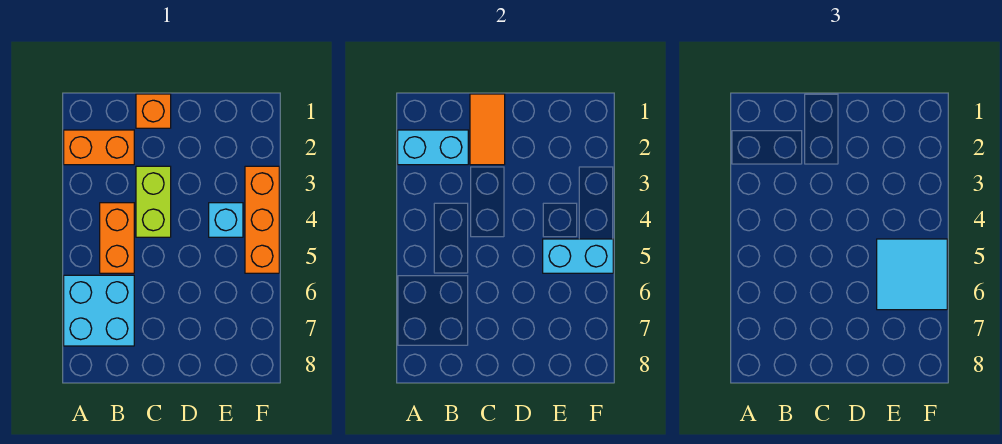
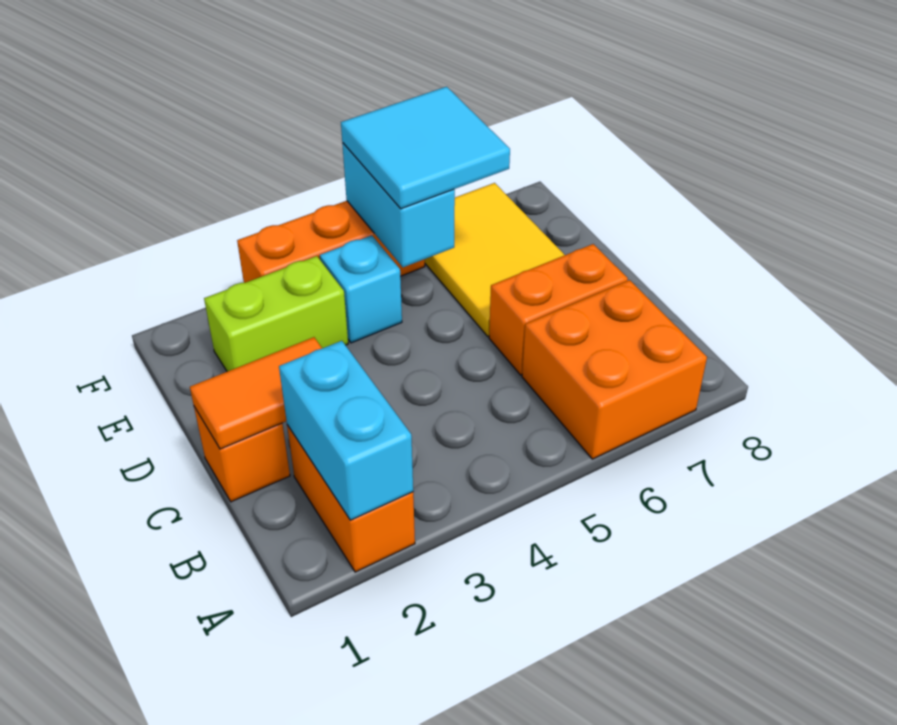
cyan 2x2 brick [64,275,134,346] -> orange 2x2 brick [522,280,707,459]
orange 1x2 brick [100,203,134,273] -> orange 1x2 brick moved to [489,244,628,375]
lime 1x2 brick [136,166,171,237] -> lime 1x2 brick moved to [204,256,348,372]
none -> yellow 2x3 tile [425,183,564,336]

